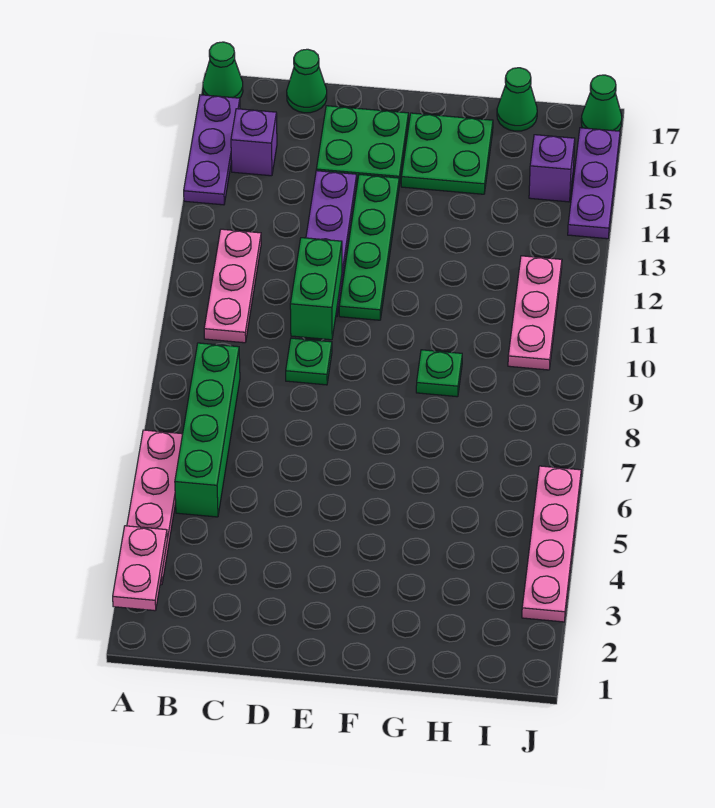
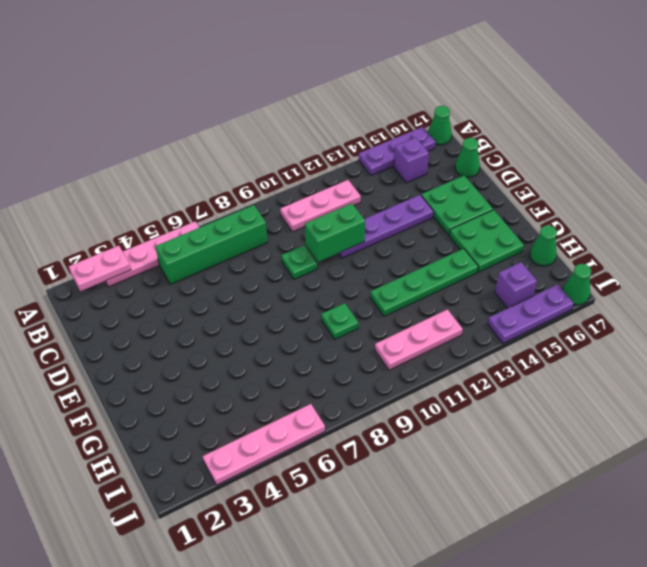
green 1x4 plate [339,174,399,320] -> green 1x4 plate moved to [370,249,478,316]

